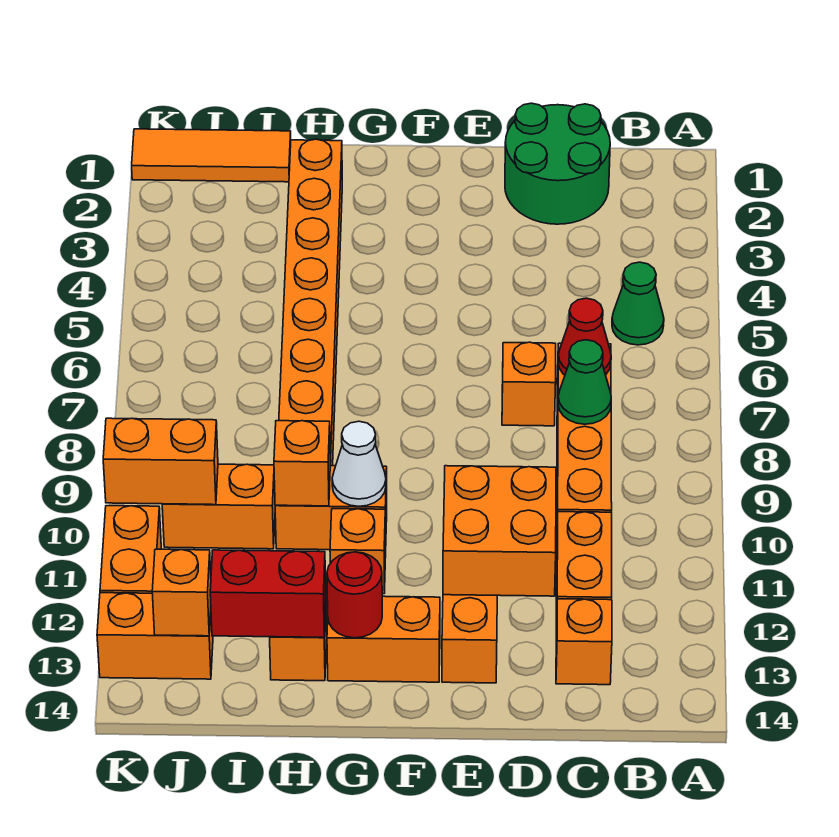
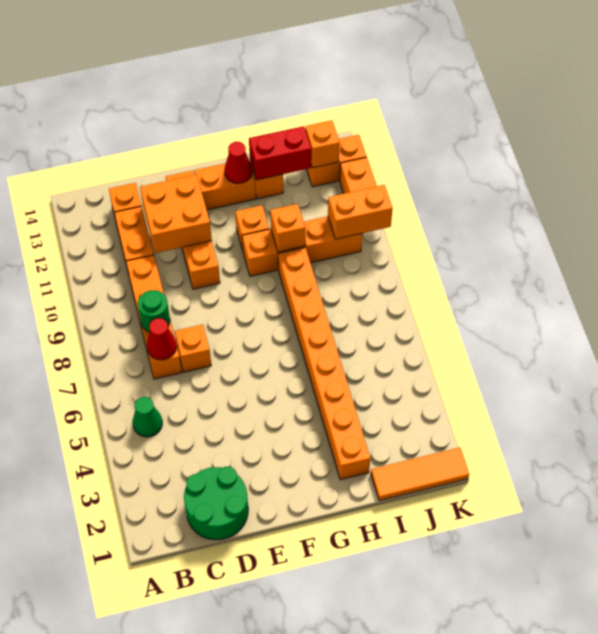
green 1x1 cone [558,340,611,424] -> green 1x1 round brick [138,290,170,332]
white 1x1 cone [332,421,386,506] -> none
red 1x1 round brick [327,552,382,638] -> red 1x1 cone [224,142,252,184]

